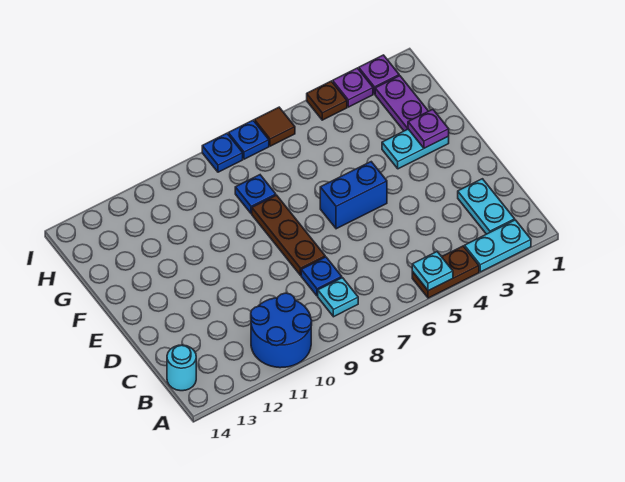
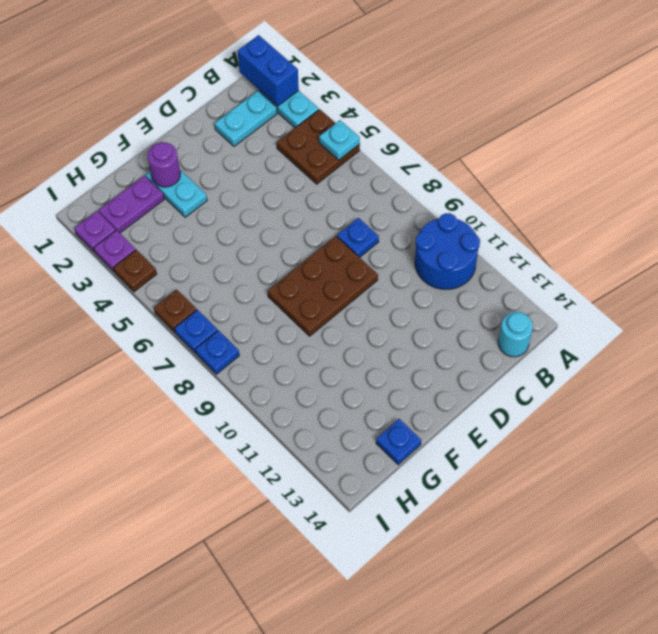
brown 1x2 plate [412,246,479,298] -> brown 2x2 plate [277,109,360,184]
cyan 1x1 plate [318,278,358,317] -> none
brown 1x3 plate [252,195,325,275] -> brown 2x3 plate [268,236,378,336]
blue 1x2 brick [320,162,387,229] -> blue 1x2 brick moved to [238,35,299,106]
purple 1x1 plate [408,109,449,148] -> purple 1x1 round brick [148,142,180,187]
blue 1x1 plate [235,175,276,214] -> blue 1x1 plate moved to [376,419,421,465]
brown 1x1 tile [254,107,295,146] -> brown 1x1 plate [154,290,197,333]

